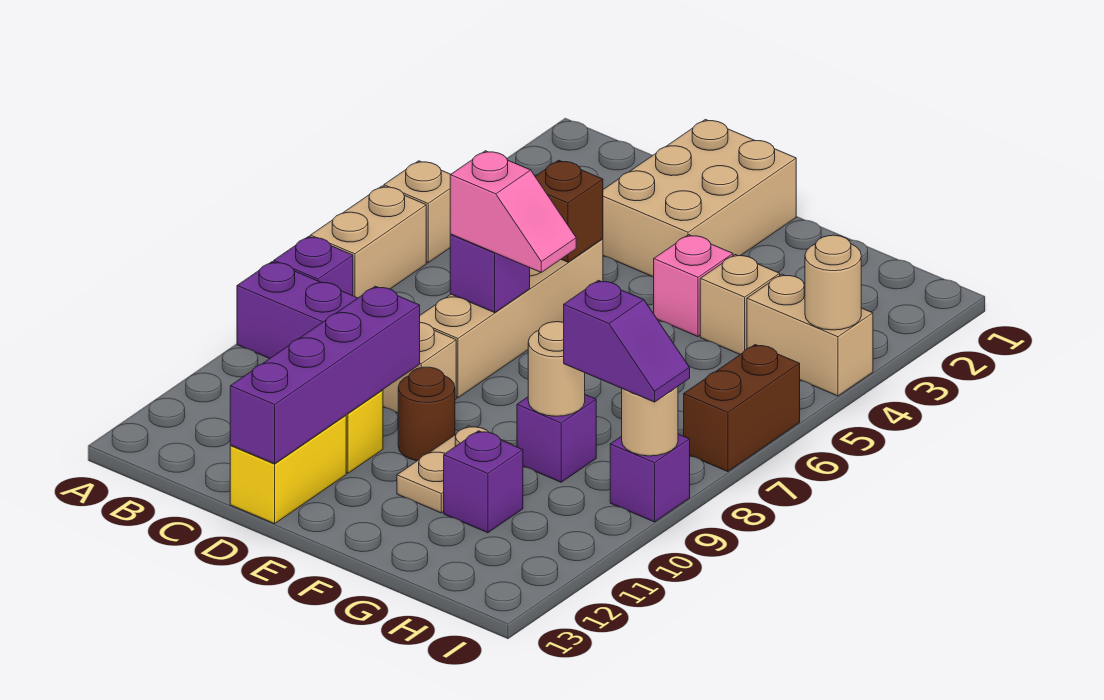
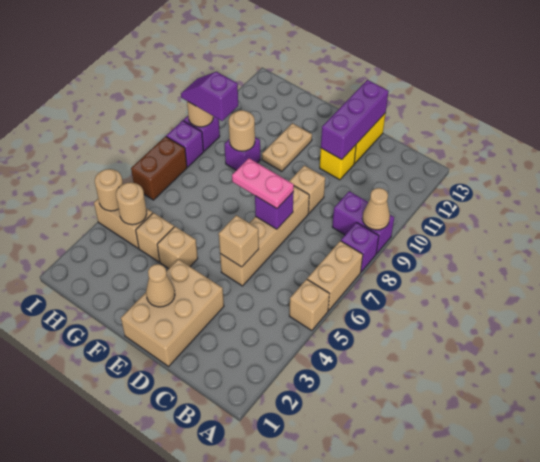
none -> tan 1x1 cone [362,188,390,230]
brown 1x1 brick [535,160,603,262] -> tan 1x1 brick [219,215,259,267]
pink 1x2 slope [450,151,576,272] -> pink 1x2 plate [232,158,294,209]
purple 1x4 brick [230,286,420,464] -> purple 1x3 brick [321,80,389,159]
none -> tan 1x1 cone [146,264,175,307]
brown 1x1 round brick [398,367,455,461] -> none
pink 1x1 brick [654,235,733,337] -> tan 1x1 brick [157,227,198,269]
purple 1x1 brick [444,431,523,533] -> purple 1x1 brick moved to [166,121,204,167]
none -> tan 1x1 round brick [116,183,147,225]

